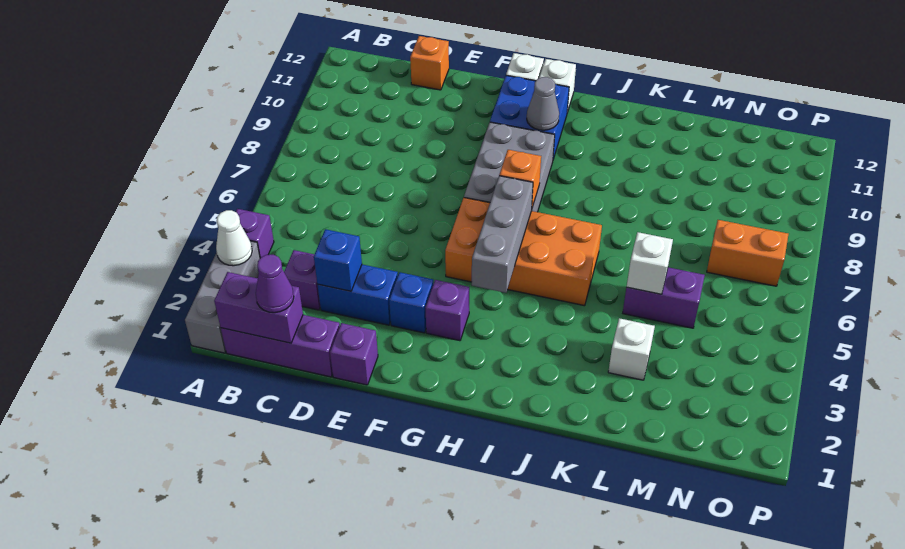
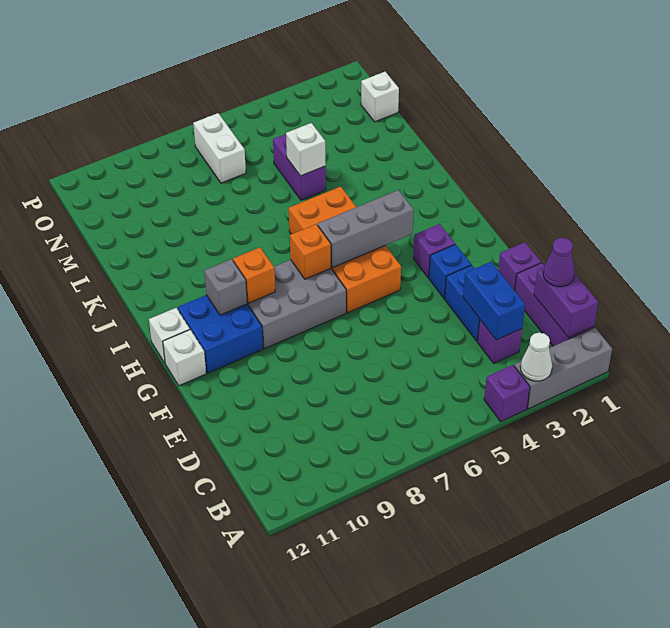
blue 1x1 brick [314,229,362,291] -> blue 1x2 brick [463,262,525,340]
orange 1x1 brick [410,36,449,90] -> orange 1x1 brick moved to [233,247,275,303]
grey 1x1 cone [527,77,559,130] -> grey 1x1 brick [204,259,247,315]
white 1x1 brick [608,318,655,380] -> white 1x1 brick moved to [361,72,399,122]
orange 1x2 brick [707,220,788,286] -> white 1x2 brick [193,113,246,183]

